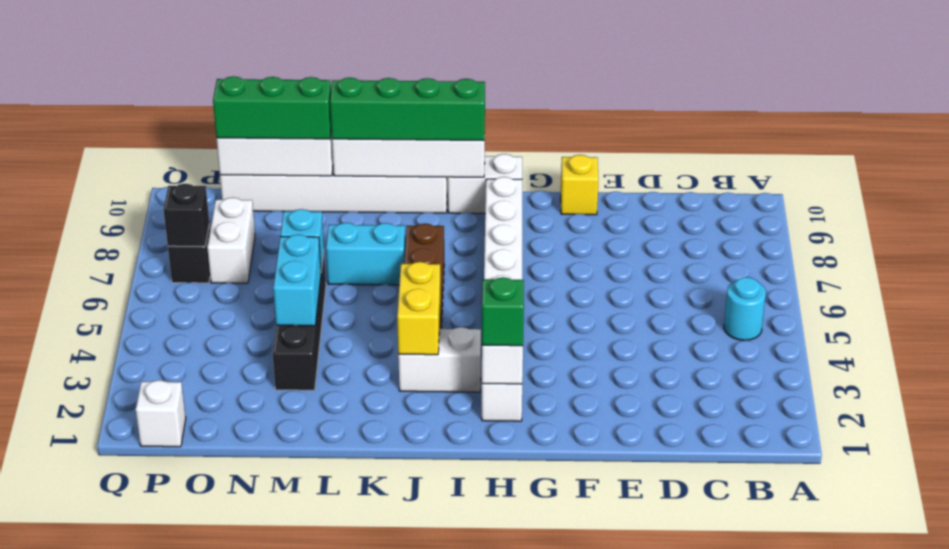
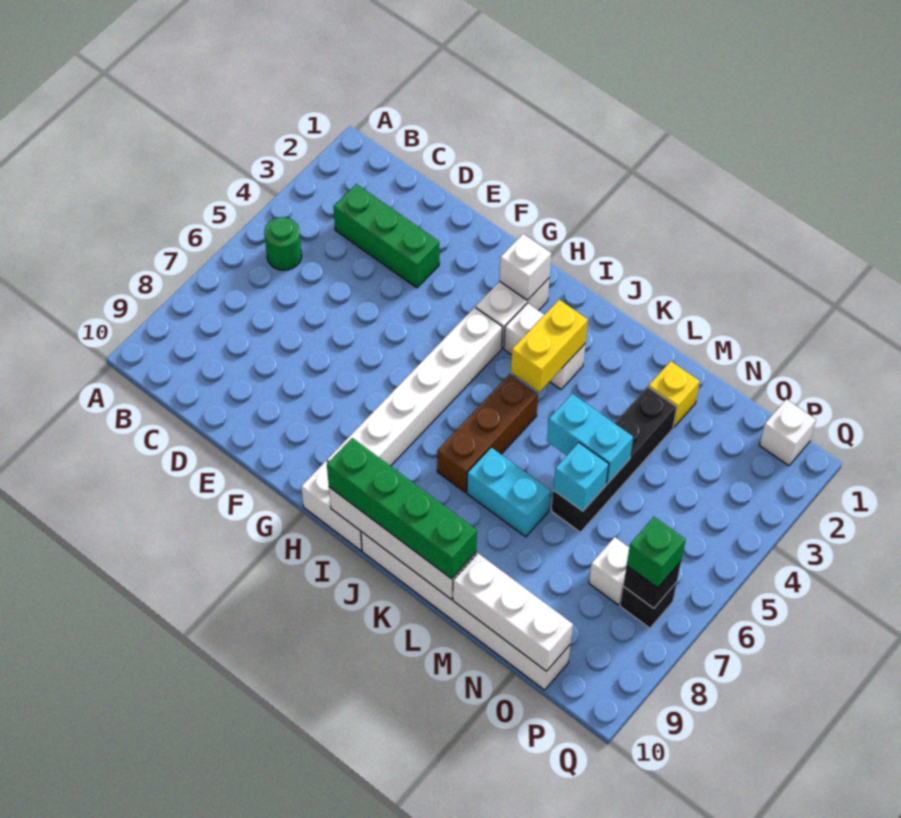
cyan 1x1 round brick [724,277,766,340] -> green 1x1 round brick [264,217,302,270]
yellow 1x1 brick [561,155,599,215] -> yellow 1x1 brick moved to [648,361,700,427]
green 1x1 brick [482,277,524,346] -> green 1x1 brick moved to [627,517,686,588]
cyan 1x2 brick [273,234,321,326] -> cyan 1x2 brick turned to [547,394,633,484]
green 1x3 brick [213,76,331,139] -> green 1x3 brick moved to [333,184,439,288]
white 1x2 brick [207,197,255,283] -> white 1x1 brick [589,537,629,605]

